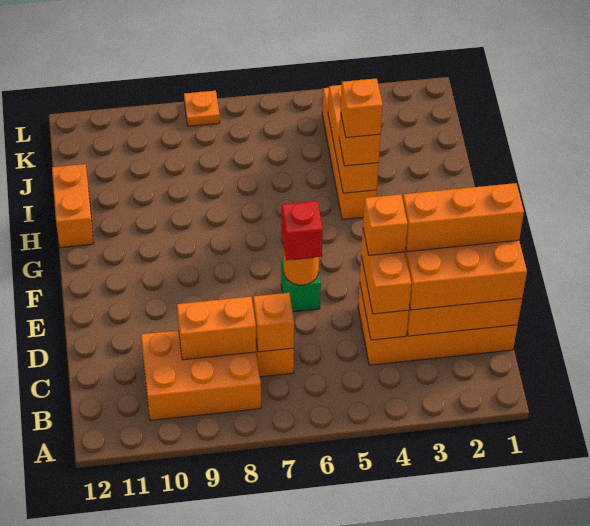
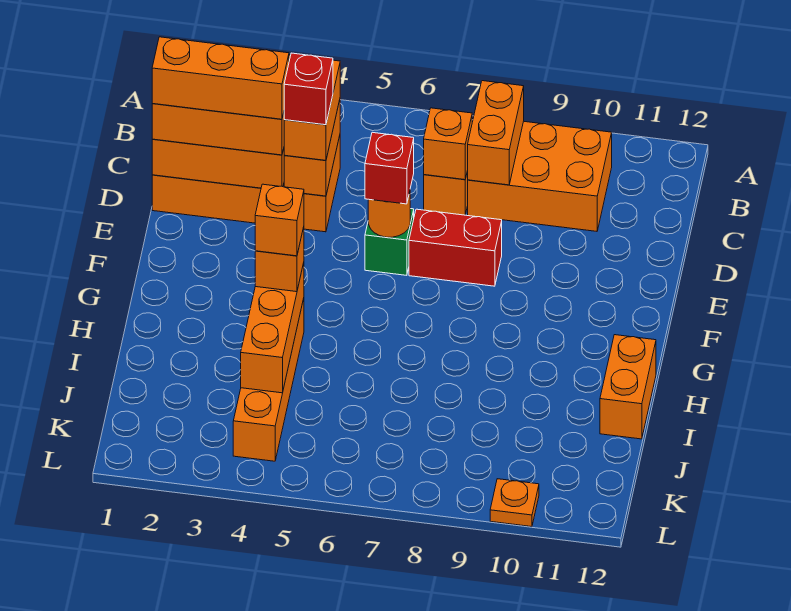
orange 1x2 brick [177,297,256,360] -> orange 1x2 brick turned to [468,81,524,185]
orange 1x1 brick [363,194,408,255] -> red 1x1 brick [284,53,333,125]
none -> red 1x2 brick [409,209,502,286]
orange 1x1 plate [184,91,220,126] -> orange 1x1 plate moved to [490,479,539,527]

